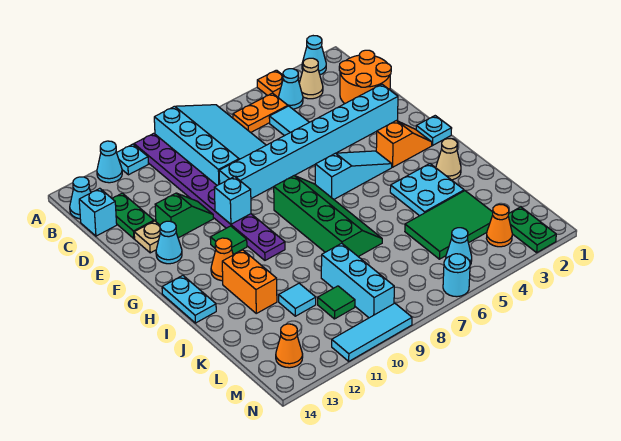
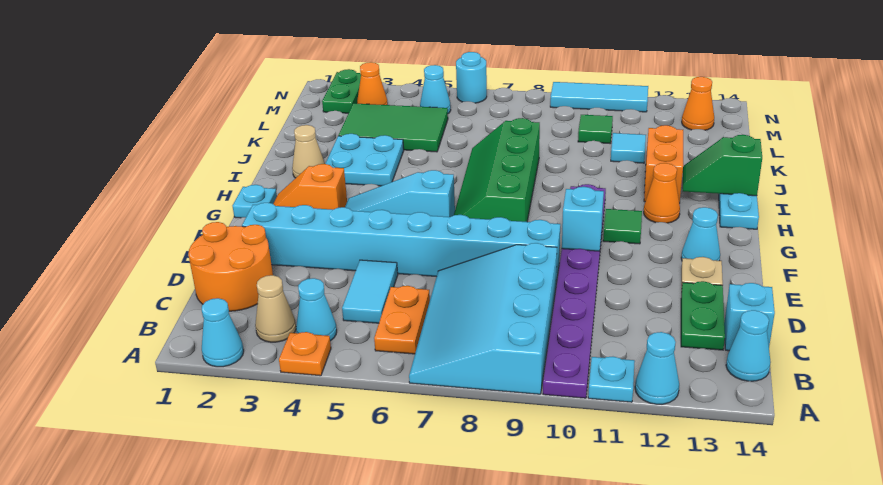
orange 1x2 plate [233,93,288,132] -> orange 1x2 plate turned to [374,286,430,354]
green 1x2 slope [155,193,213,238] -> green 1x2 slope moved to [683,135,762,196]
cyan 1x3 brick [321,243,394,318] -> none

